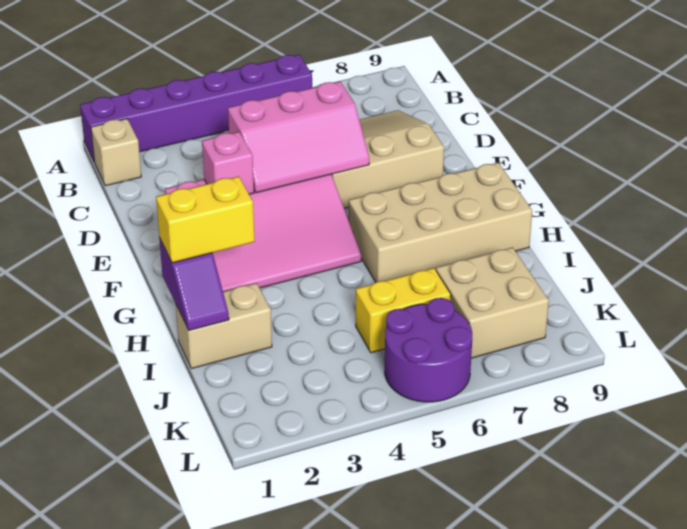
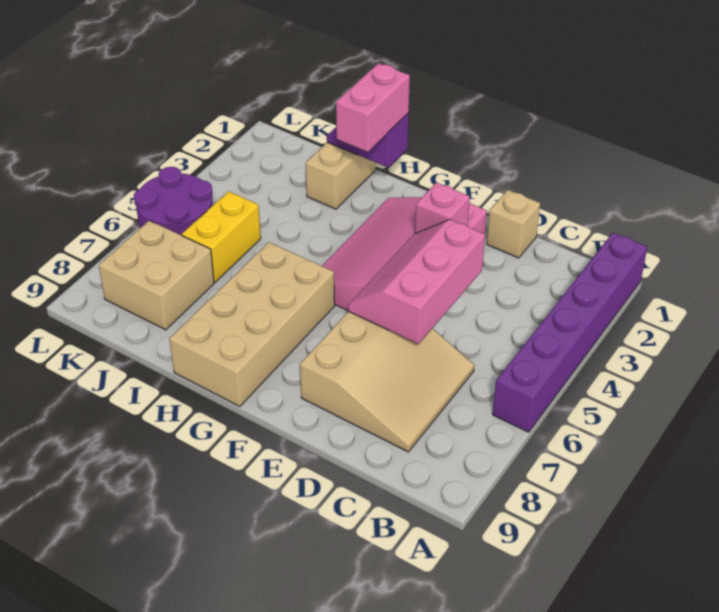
tan 1x1 brick [91,119,141,186] -> tan 1x1 brick moved to [487,190,540,258]
yellow 1x2 brick [156,177,255,263] -> pink 1x2 brick [336,63,410,152]

